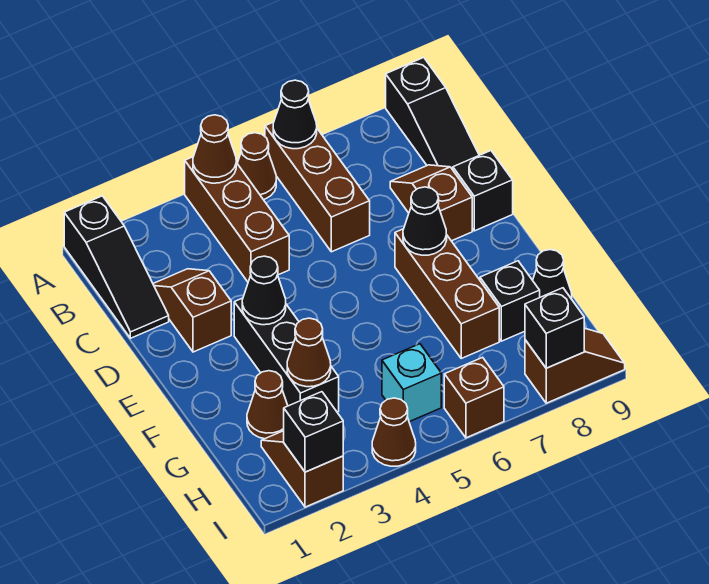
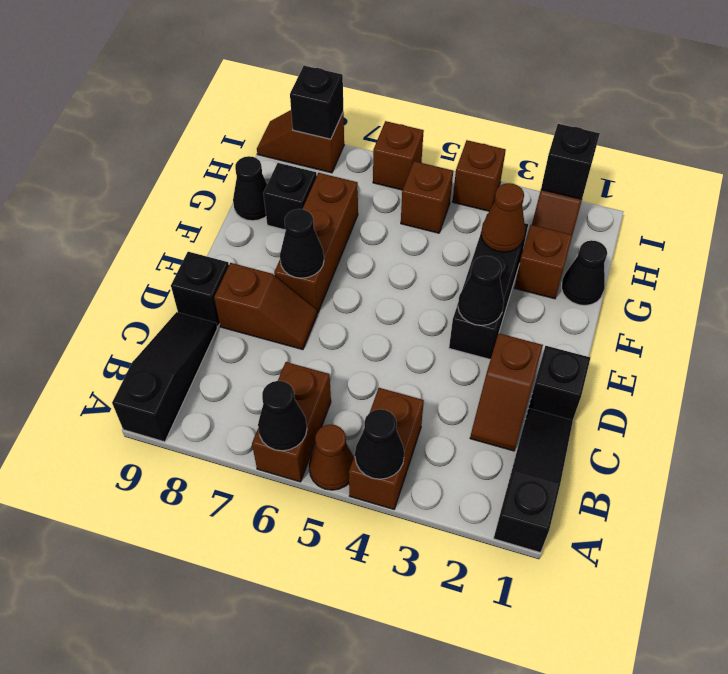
brown 1x3 brick [185,157,289,282] -> brown 1x2 brick [349,388,424,509]
brown 1x1 cone [193,115,236,183] -> black 1x1 cone [355,409,404,479]
brown 1x3 brick [265,122,370,252] -> brown 1x2 brick [252,362,331,482]
brown 1x2 slope [390,165,472,241] -> brown 1x2 slope turned to [214,263,317,350]
none -> black 1x1 brick [529,346,590,420]
none -> black 1x1 cone [561,240,607,306]
brown 1x1 cone [247,371,288,439] -> brown 1x1 brick [514,225,572,299]
cyan 1x1 brick [382,344,441,422] -> brown 1x1 brick [401,161,453,233]
brown 1x1 cone [372,398,416,466] -> brown 1x1 brick [452,140,506,211]

